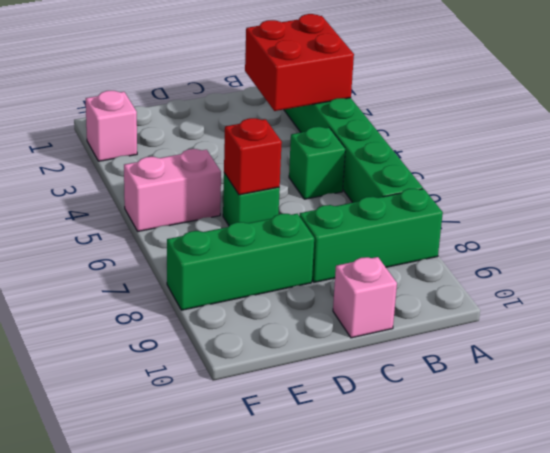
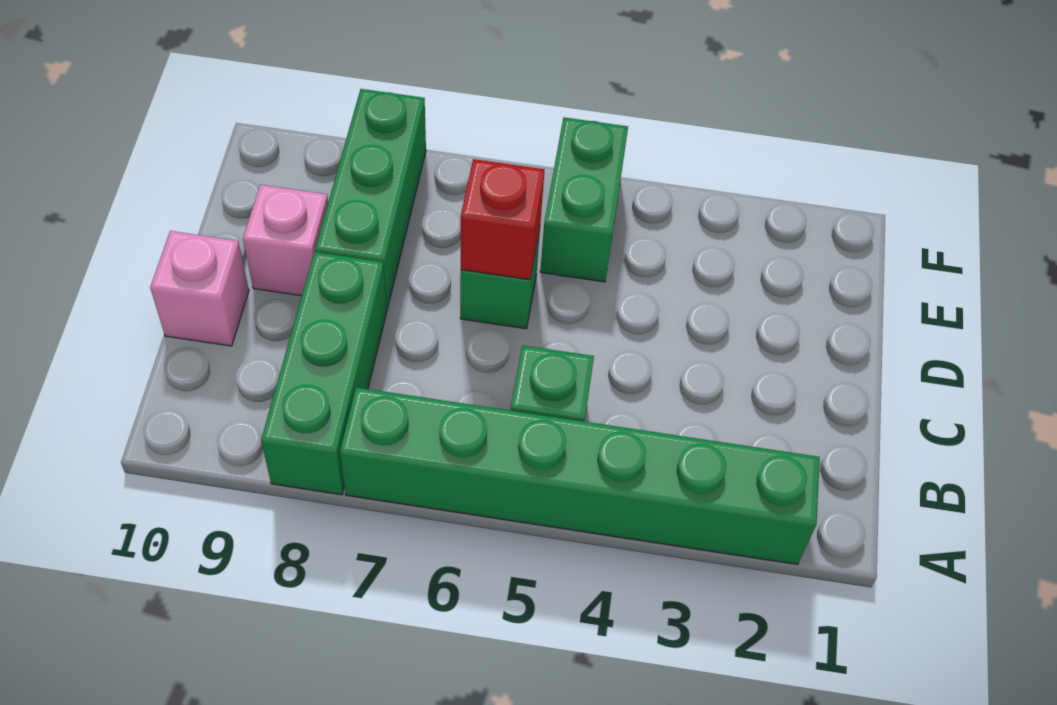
red 2x2 brick [245,14,354,111] -> none
pink 1x2 brick [124,149,221,231] -> green 1x2 brick [540,117,628,282]
pink 1x1 brick [86,91,137,161] -> pink 1x1 brick moved to [243,185,328,296]

